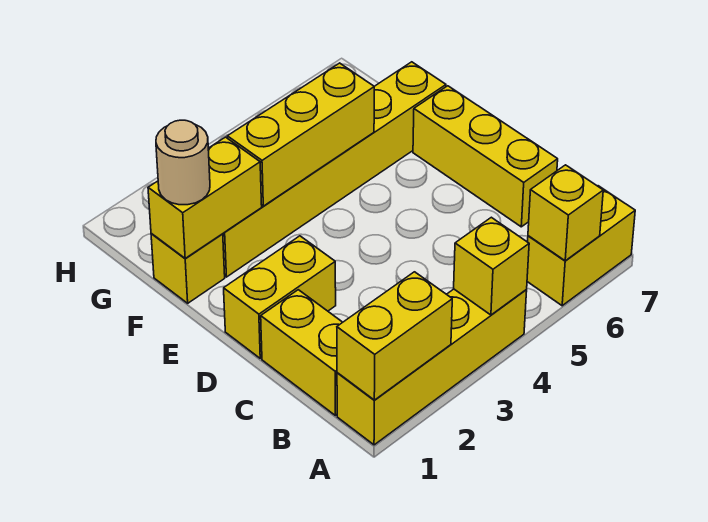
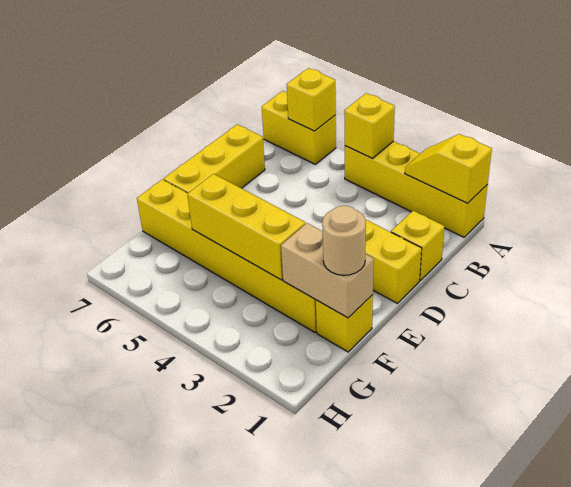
yellow 1x2 brick [337,272,452,400] -> yellow 1x2 slope [405,134,492,203]
yellow 1x2 brick [261,290,343,416] -> yellow 1x1 brick [391,211,444,281]
yellow 1x2 brick [148,137,262,259] -> tan 1x2 brick [281,223,374,318]

